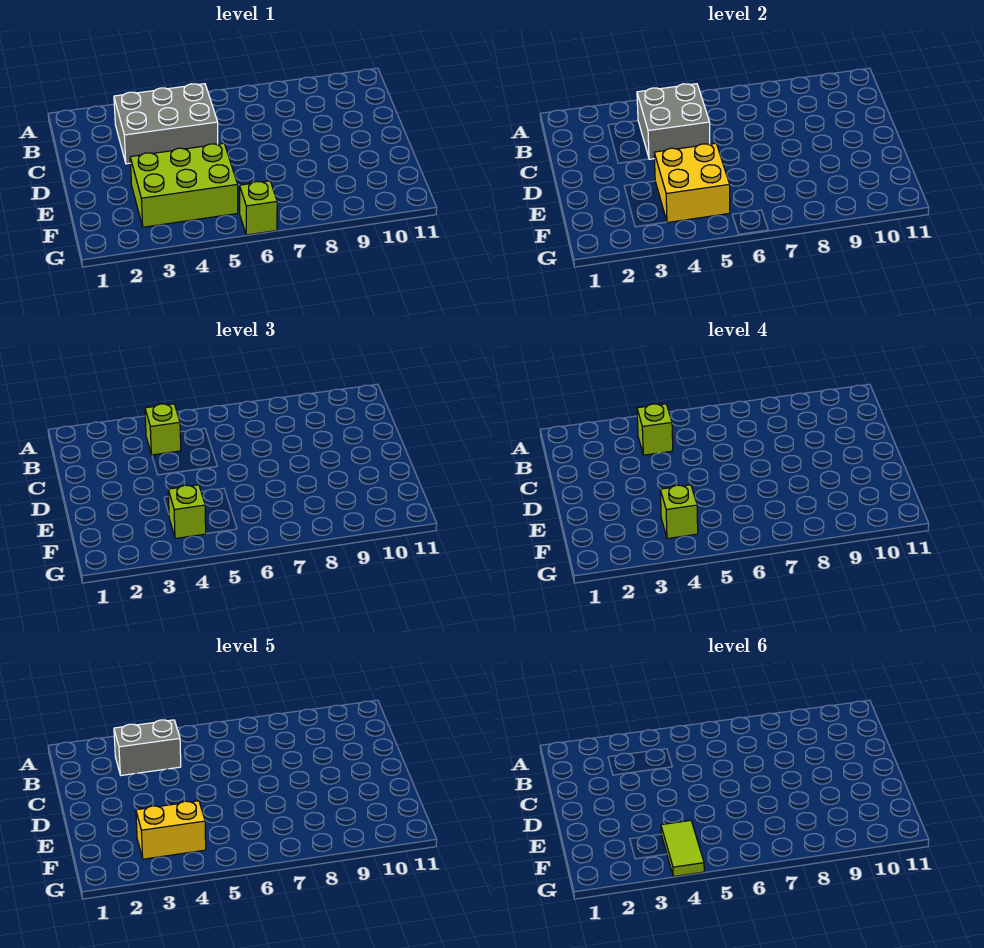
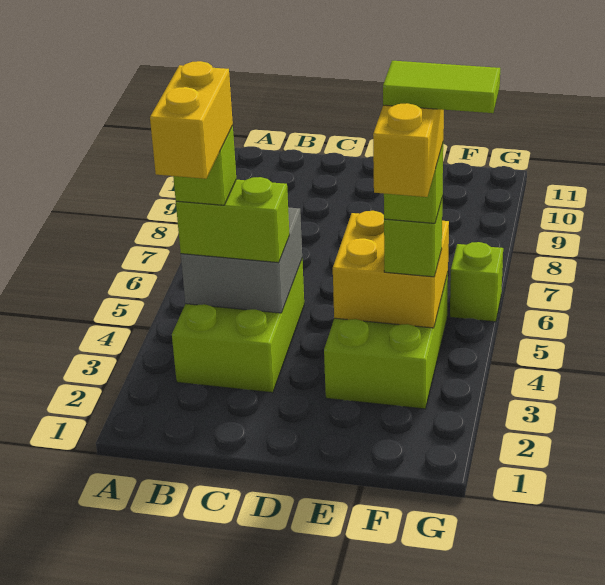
grey 2x3 brick [114,84,218,164] -> lime 2x3 brick [172,260,304,393]
grey 1x2 brick [114,720,181,775] -> yellow 1x2 brick [150,61,233,179]
lime 1x1 brick [145,404,181,455] -> lime 1x2 brick [176,177,290,263]

